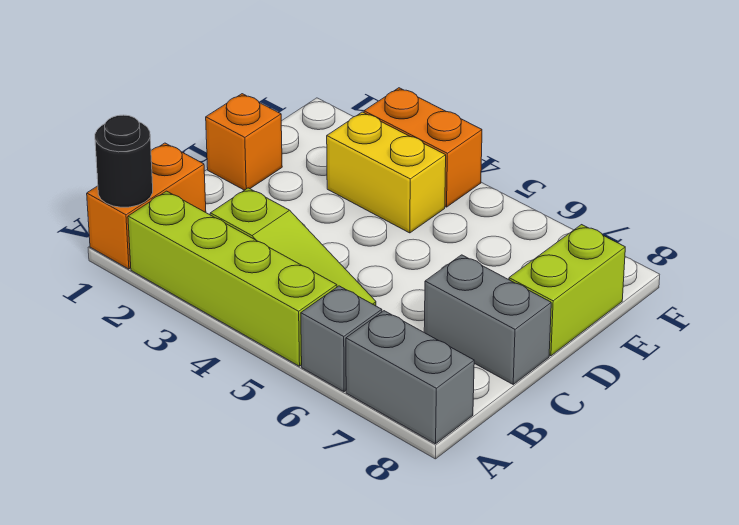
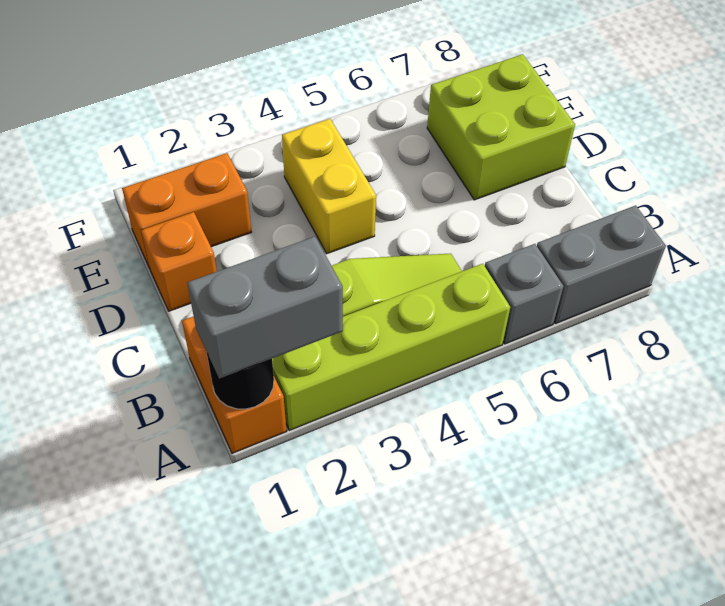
grey 1x2 brick [424,255,551,384] -> grey 1x2 brick moved to [187,237,343,379]
lime 1x2 brick [509,225,625,356] -> lime 2x2 brick [427,54,575,200]
yellow 1x2 brick [327,112,446,233] -> yellow 1x2 brick turned to [282,119,376,254]
orange 1x2 brick [364,88,482,207] -> orange 1x2 brick moved to [122,153,252,268]

